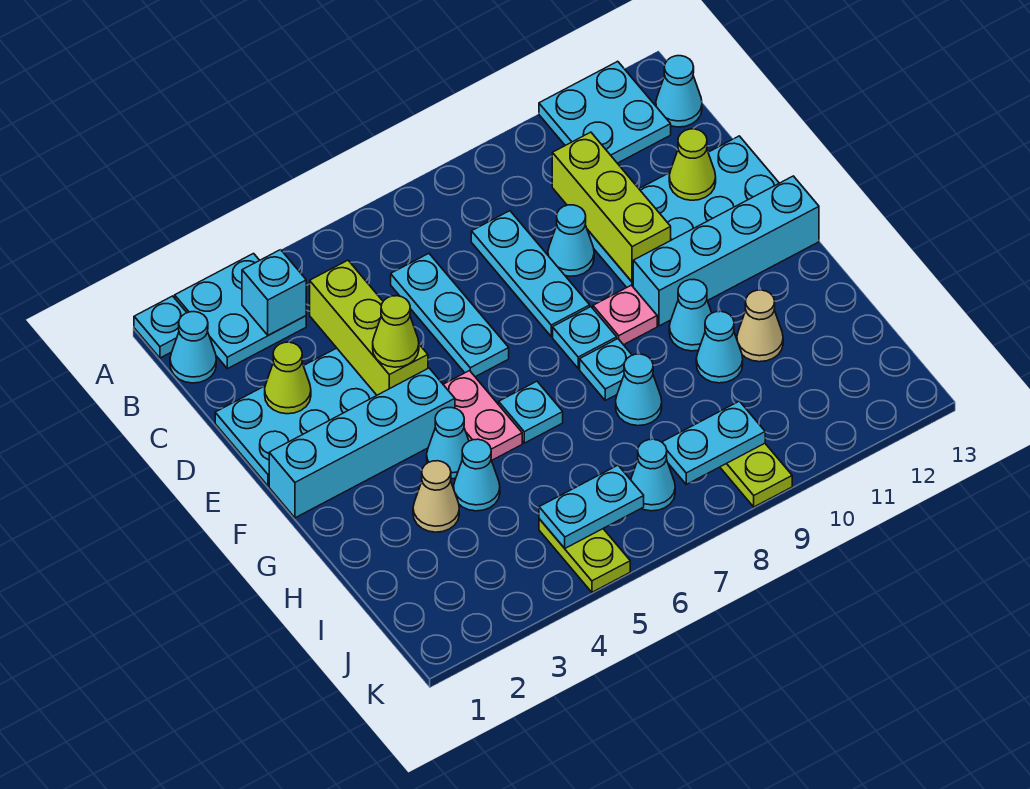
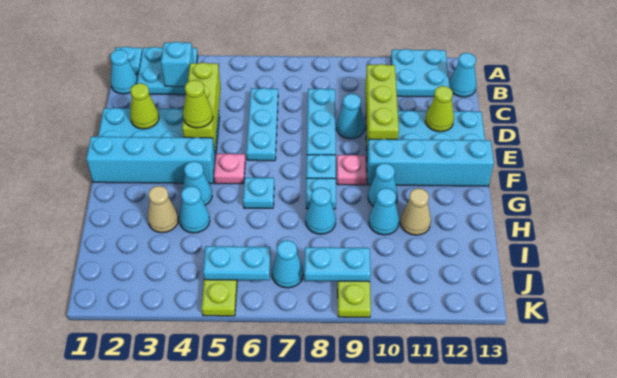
pink 1x2 plate [443,371,522,460] -> pink 1x1 plate [214,154,245,184]

